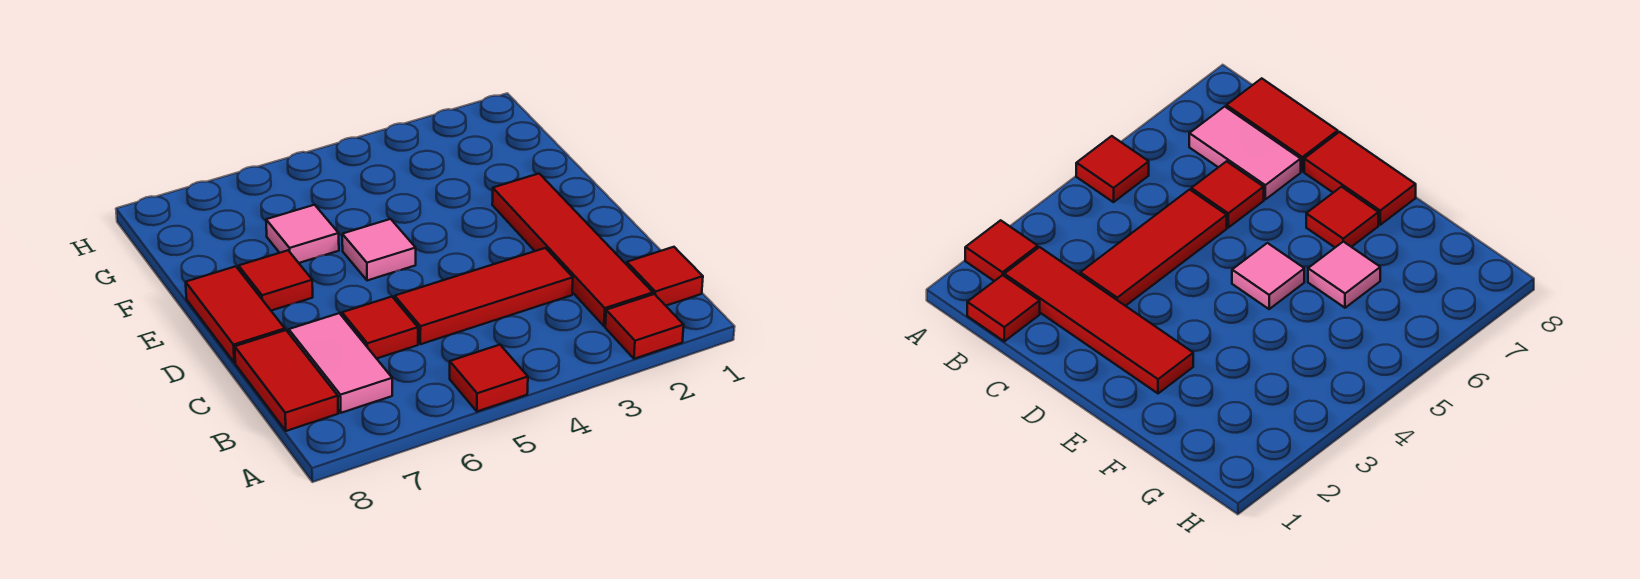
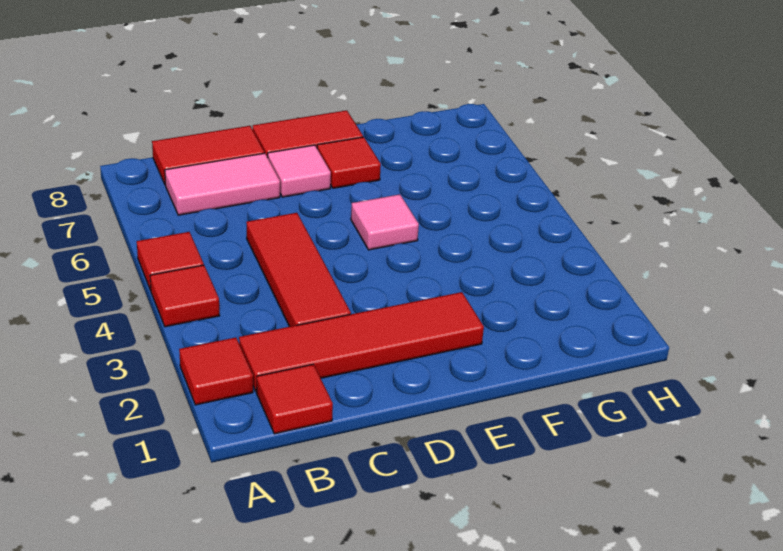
red 1x1 tile [342,297,418,359] -> red 1x1 tile moved to [150,265,220,327]
pink 1x1 tile [266,205,339,263] -> pink 1x1 tile moved to [268,145,331,197]

